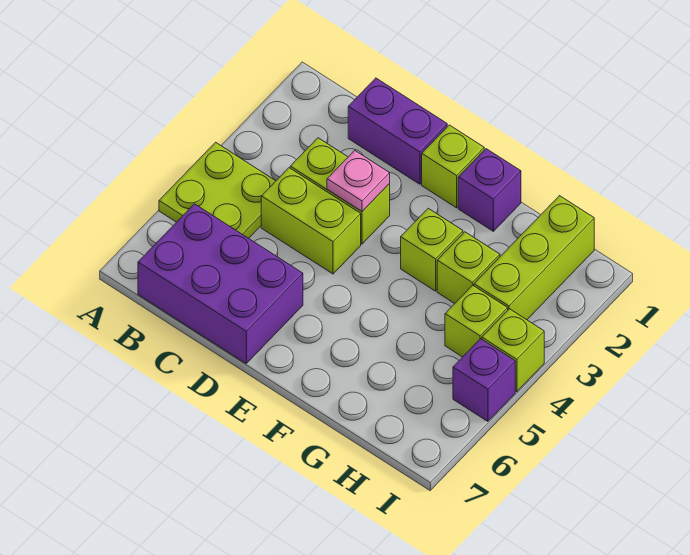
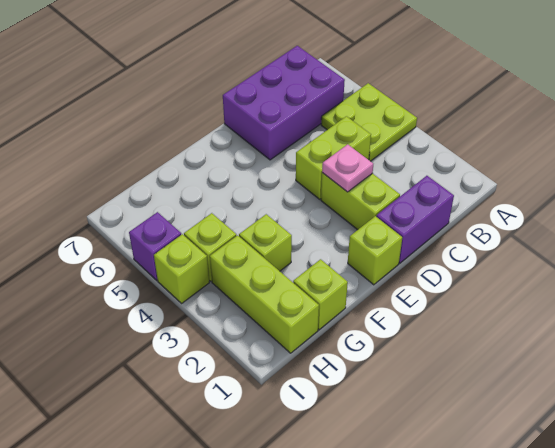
lime 1x2 brick [290,138,390,244] -> lime 1x2 brick turned to [321,173,400,230]
purple 1x1 brick [458,149,521,231] -> none
lime 1x1 brick [401,208,463,291] -> lime 1x1 brick moved to [293,259,348,330]

